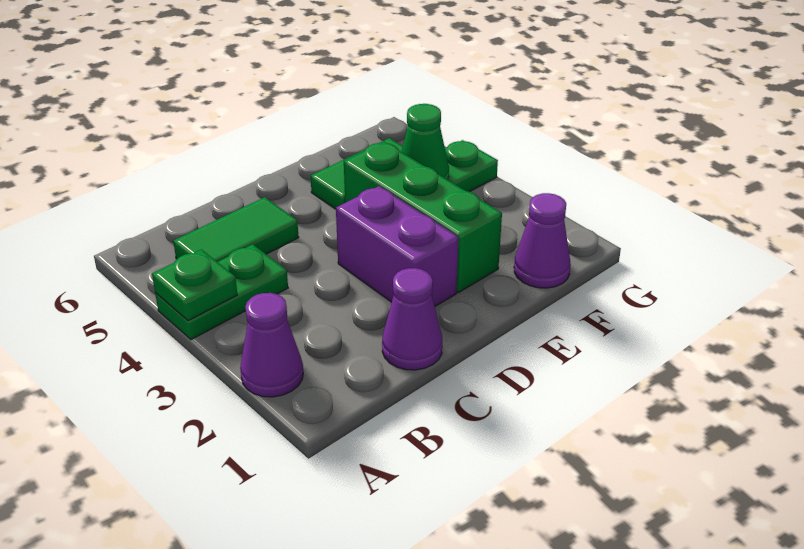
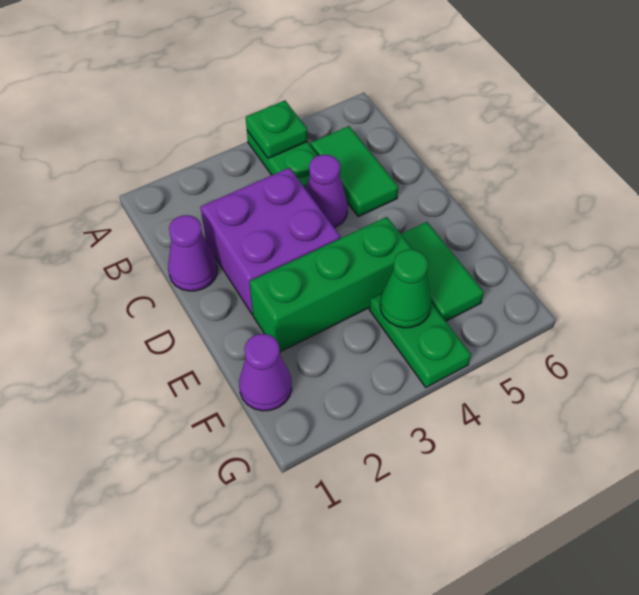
purple 1x1 cone [240,293,303,397] -> purple 1x1 cone moved to [306,155,348,228]
purple 1x2 brick [336,186,459,306] -> purple 2x2 brick [201,168,340,314]

